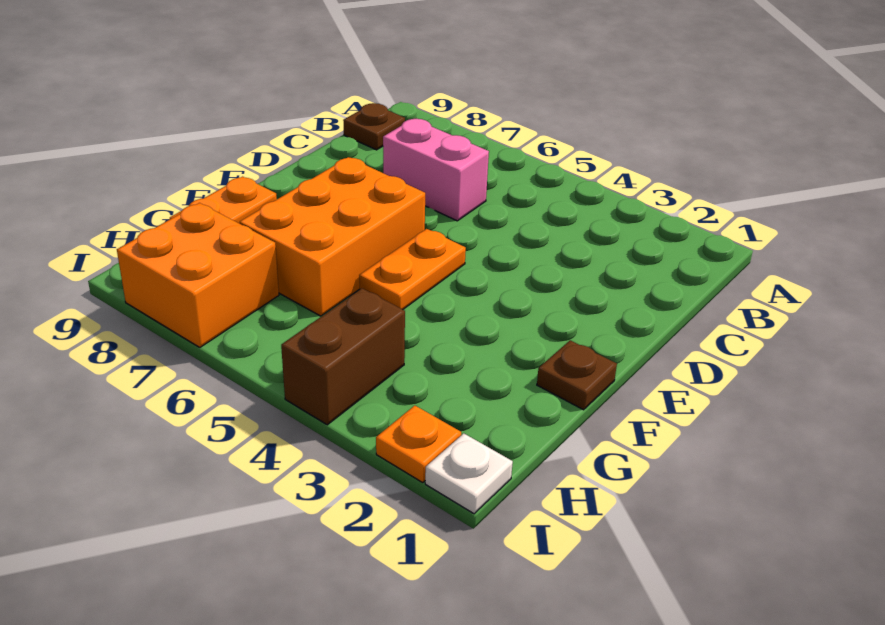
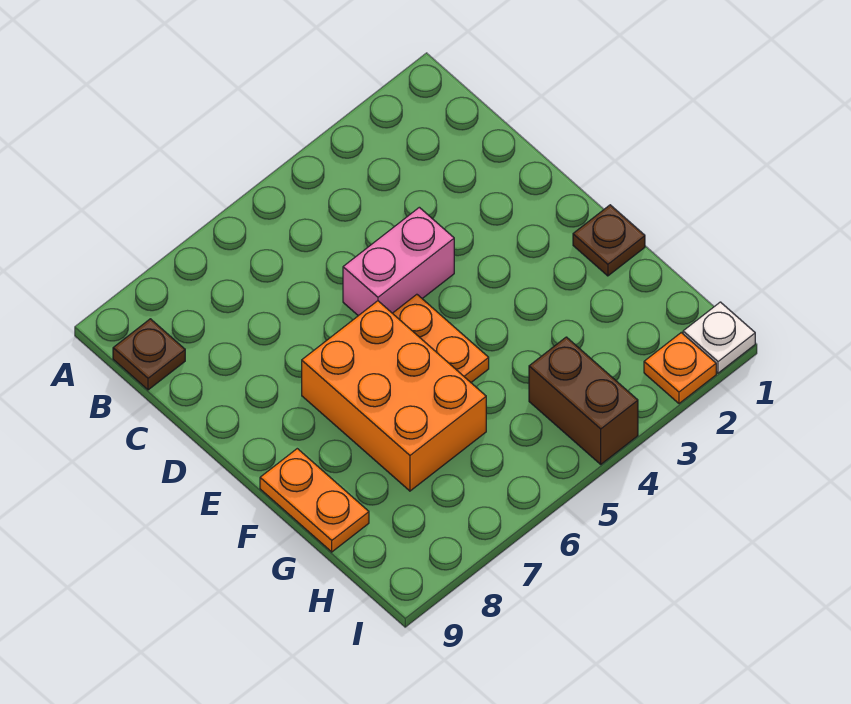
pink 1x2 brick [383,119,489,221] -> pink 1x2 brick moved to [343,207,454,316]
orange 2x2 brick [117,203,279,347] -> none

